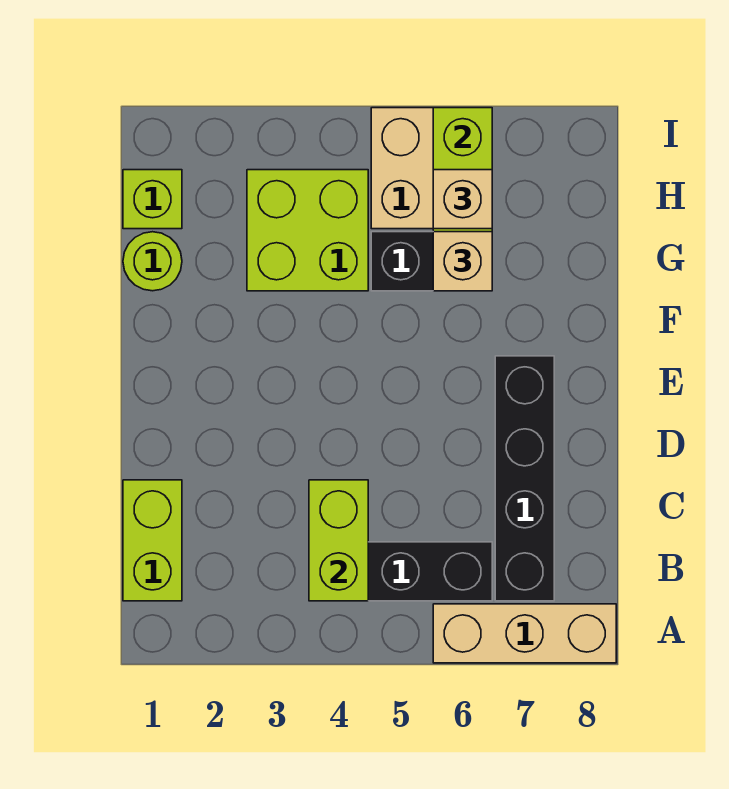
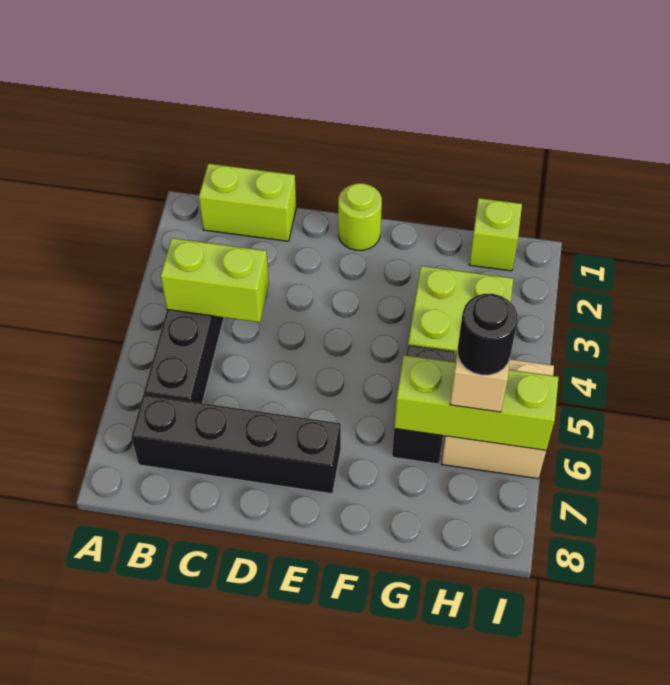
tan 1x3 brick [433,604,616,663] -> none
lime 1x1 round brick [123,232,182,291] -> lime 1x1 round brick moved to [338,183,382,250]
tan 1x1 brick [433,232,492,291] -> none
none -> black 1x1 round brick [458,294,518,375]

